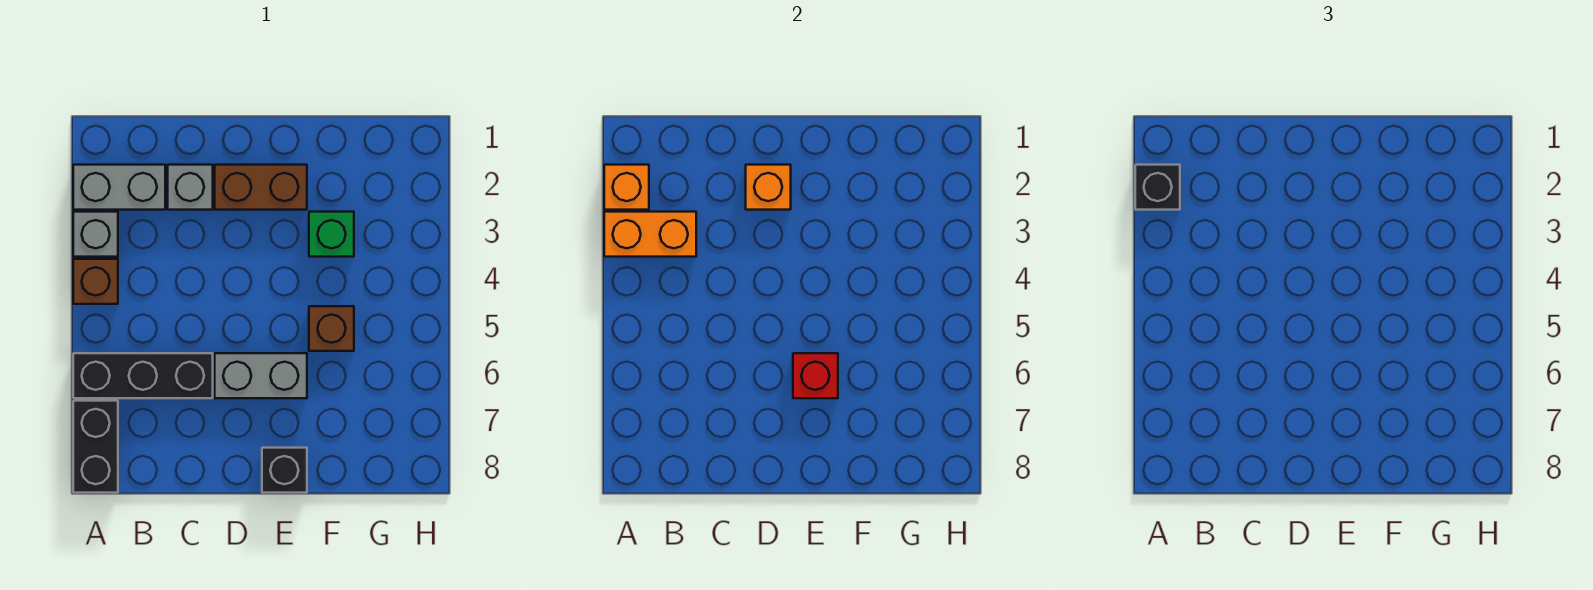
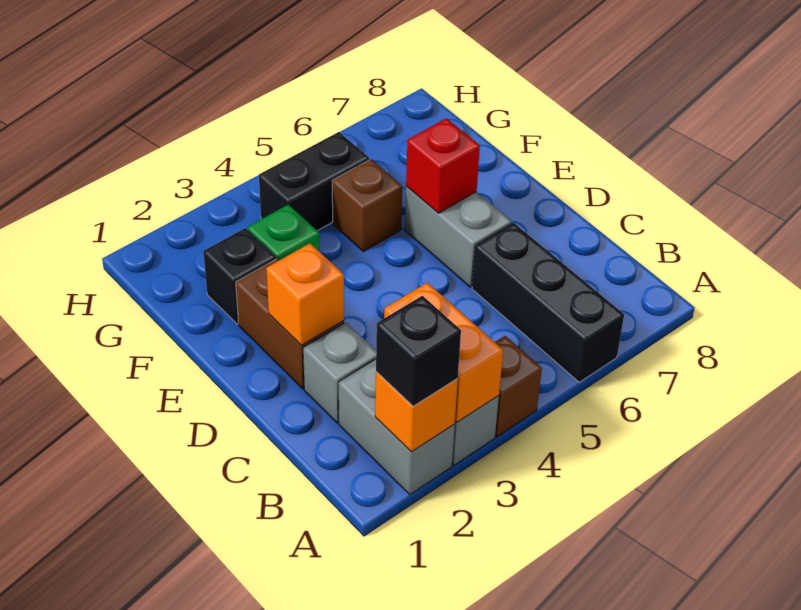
black 1x2 brick [73,401,118,493] -> black 1x2 brick moved to [259,132,369,231]
black 1x1 brick [262,448,307,493] -> black 1x1 brick moved to [203,228,276,324]

